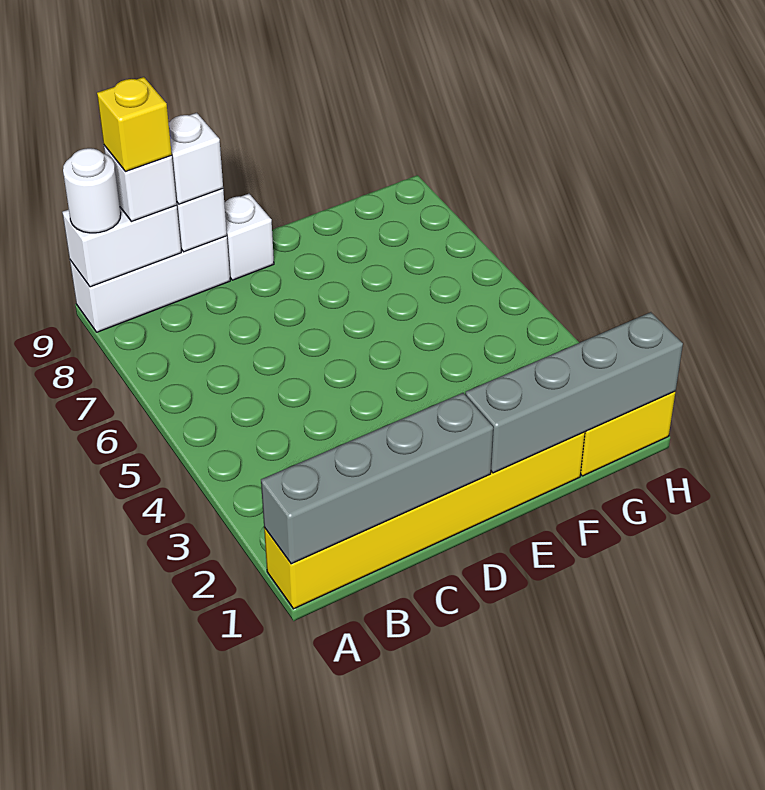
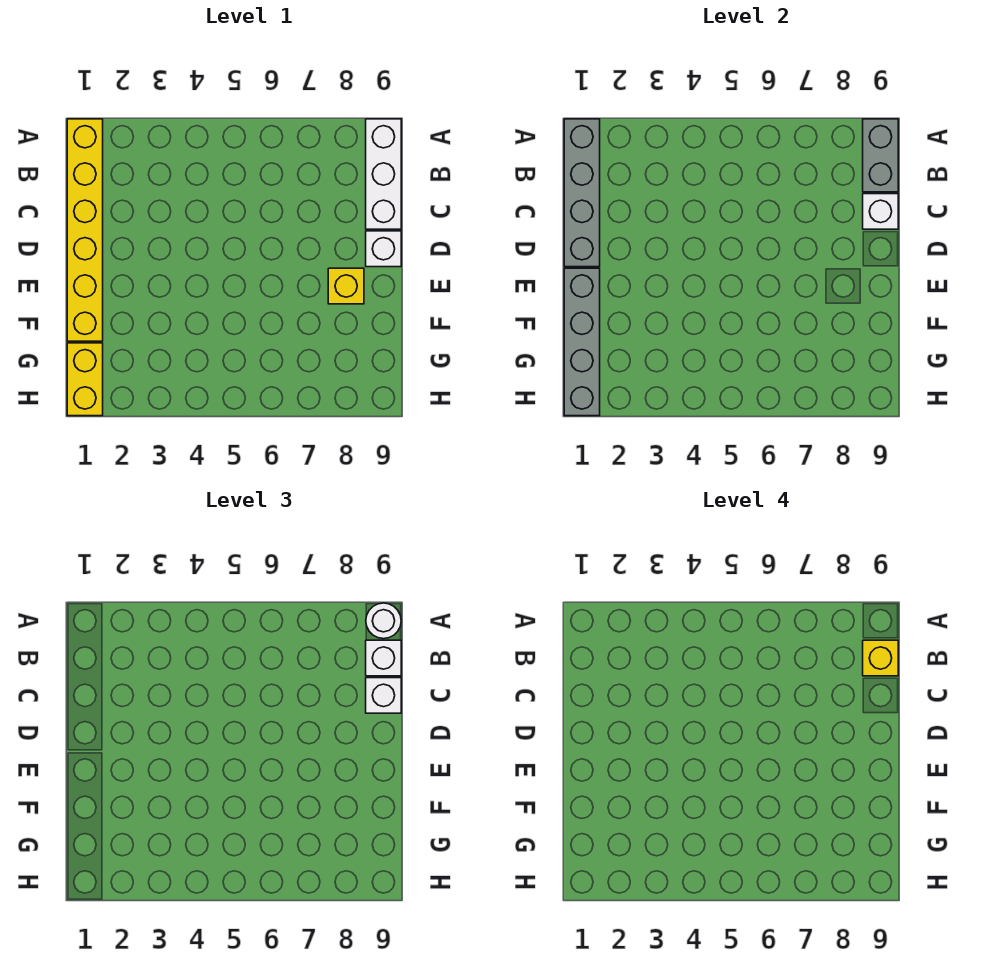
white 1x2 brick [62,205,181,287] -> grey 1x2 brick [863,119,898,192]
none -> yellow 1x1 brick [328,268,364,304]

